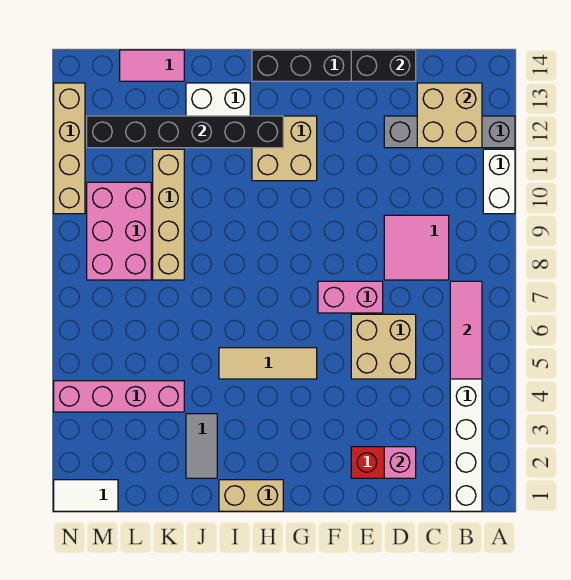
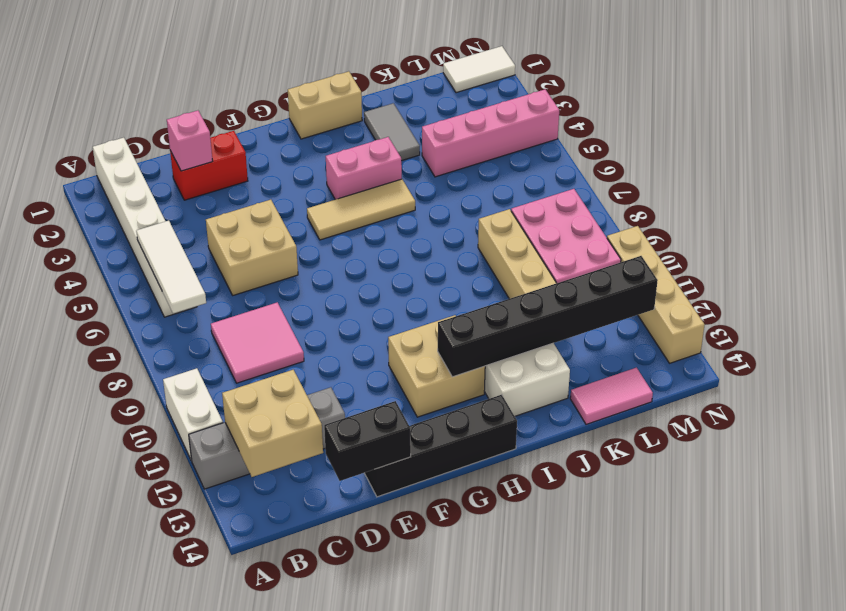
pink 1x3 tile [450,281,482,379] -> white 1x3 tile [136,221,206,314]
pink 1x2 brick [318,281,383,313] -> pink 1x2 brick moved to [326,137,402,200]

